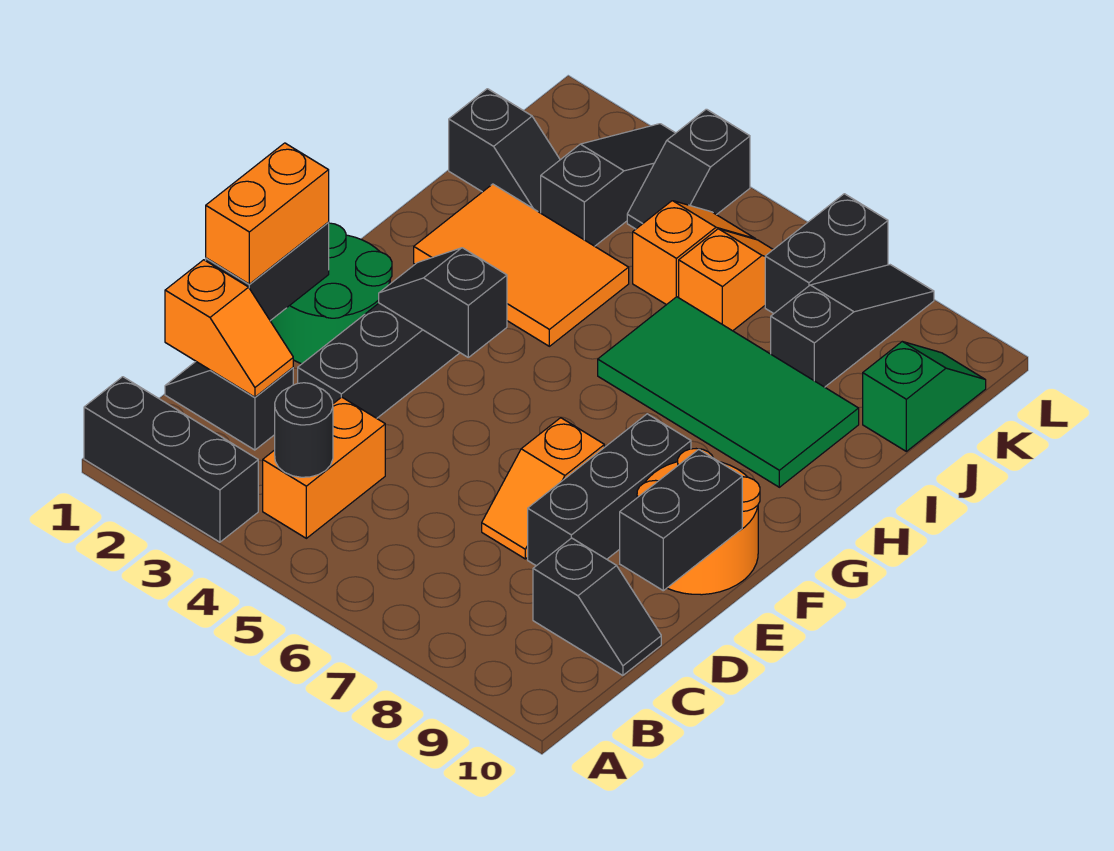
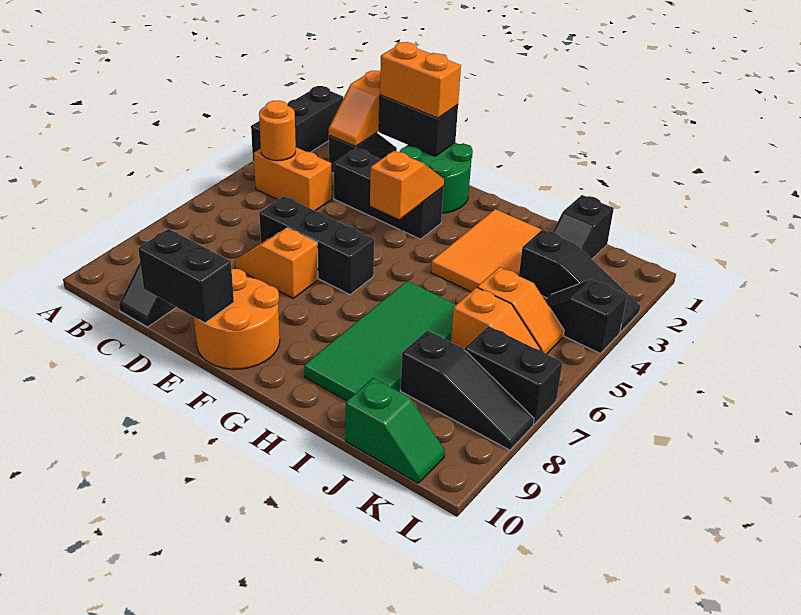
black 1x1 round brick [275,383,333,477] -> orange 1x1 round brick [259,100,296,161]
black 1x3 brick [528,414,691,566] -> black 1x3 brick moved to [259,196,374,295]
black 1x2 slope [379,248,507,357] -> orange 1x2 slope [370,151,444,219]

